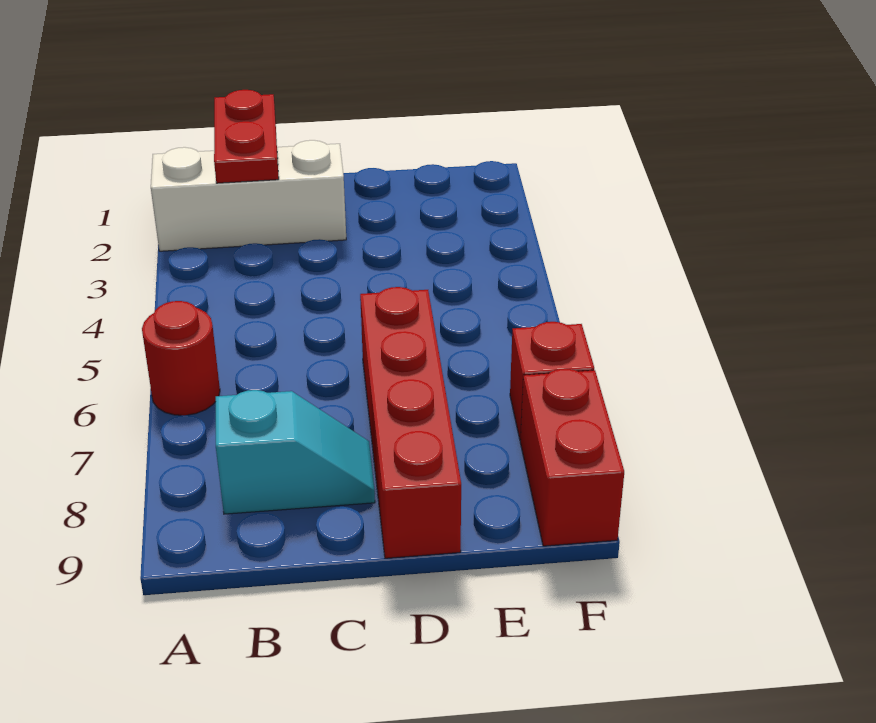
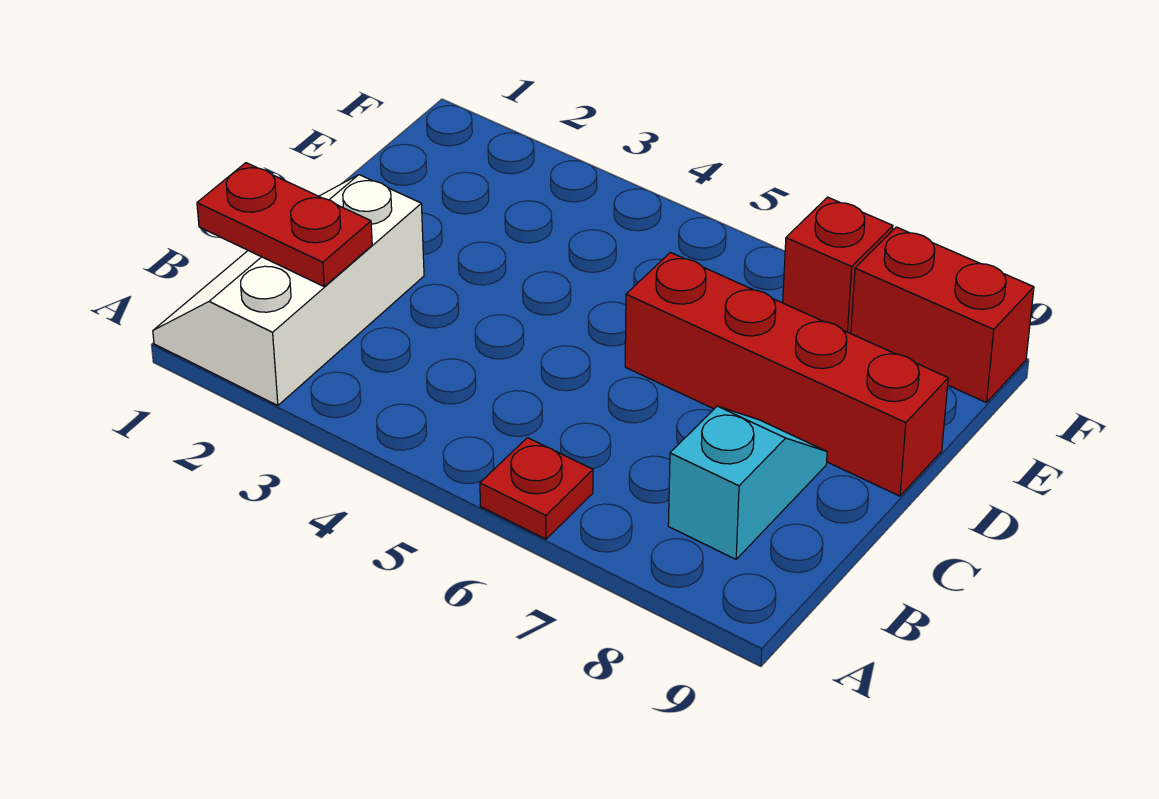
red 1x1 round brick [142,301,220,415] -> red 1x1 plate [480,438,593,539]

